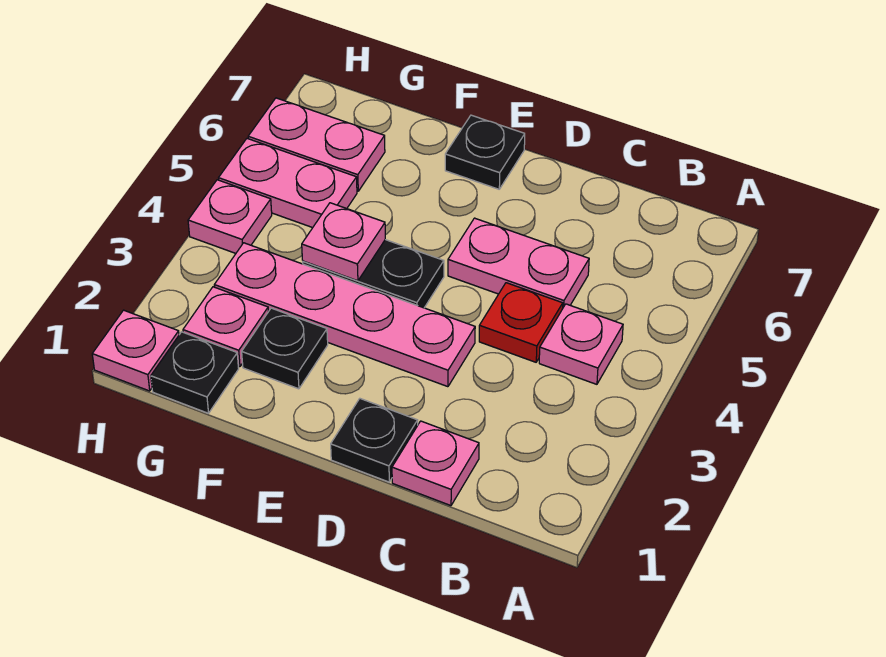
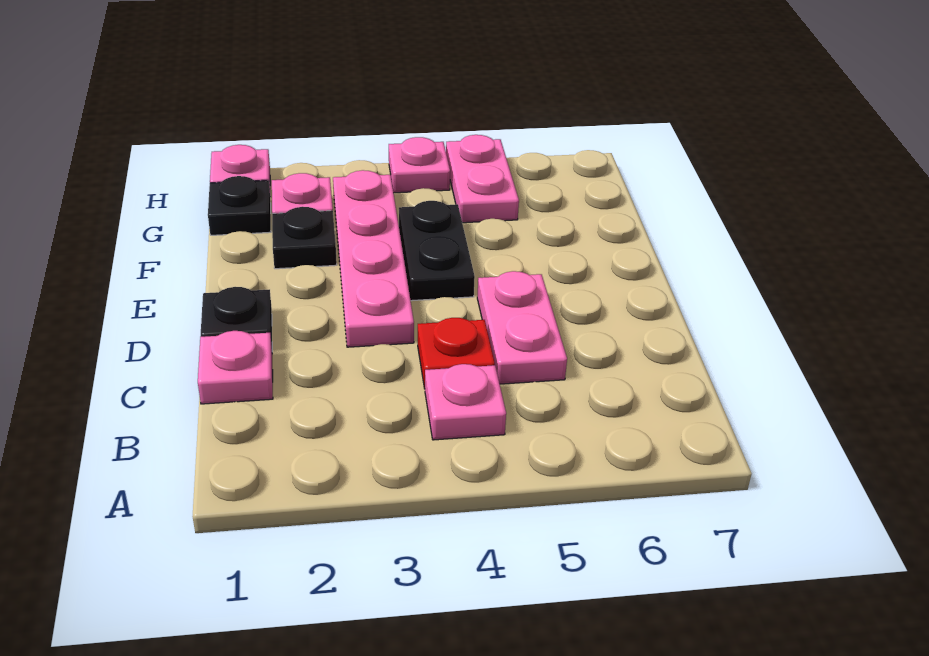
black 1x1 plate [445,115,525,189] -> none
pink 1x1 plate [302,203,385,281] -> none
pink 1x2 plate [248,98,385,191] -> none

